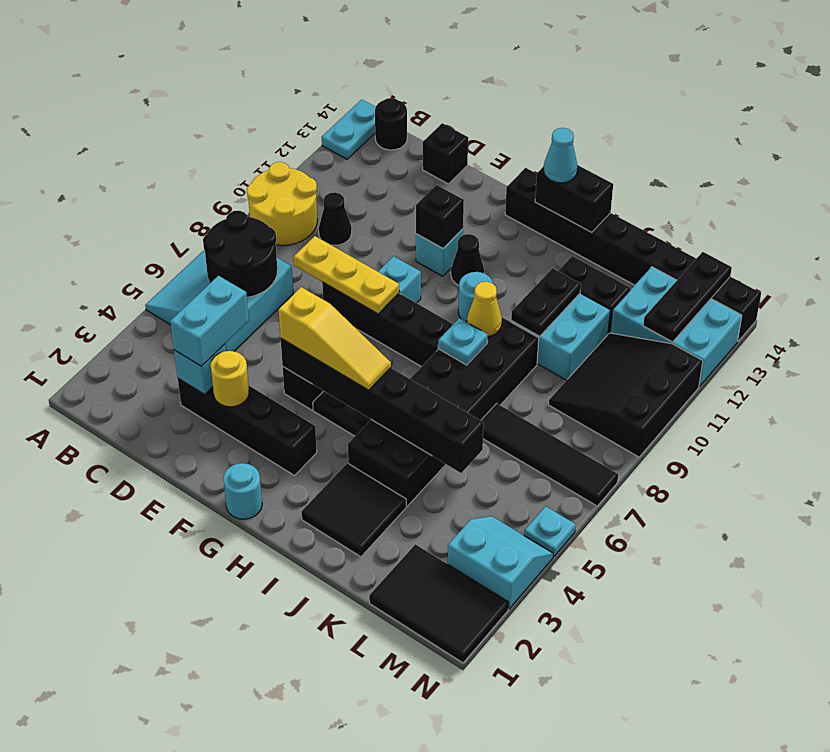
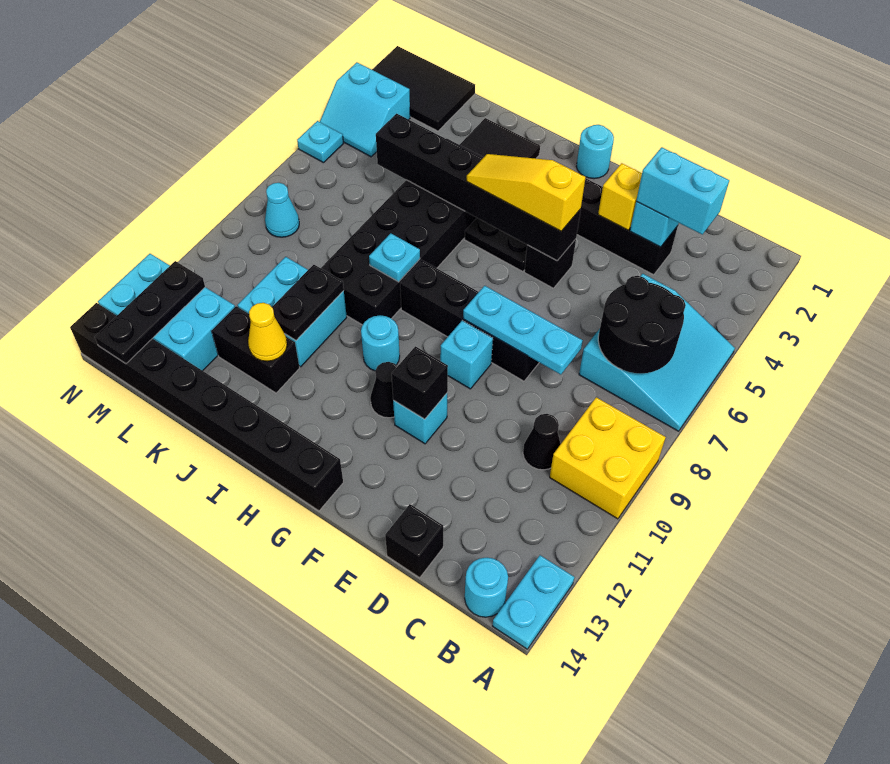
yellow 2x2 round brick [247,162,318,245] -> yellow 2x2 brick [550,397,666,519]
black 1x1 round brick [375,98,407,150] -> cyan 1x1 round brick [465,558,508,617]
cyan 1x2 brick [170,276,249,366] -> cyan 1x2 brick turned to [636,147,729,234]
yellow 1x3 plate [294,236,399,314] -> cyan 1x3 plate [463,286,583,375]
yellow 1x1 round brick [211,351,249,407] -> yellow 1x1 brick [598,163,642,230]
black 1x2 brick [535,165,613,232] -> none
cyan 1x1 cone [544,128,578,183] -> cyan 1x1 cone moved to [265,183,299,237]
yellow 1x1 cone [467,282,502,336] -> yellow 1x1 cone moved to [248,303,287,361]
black 1x4 tile [481,403,618,506] -> none
black 3x3 slope [549,333,703,457] -> none

